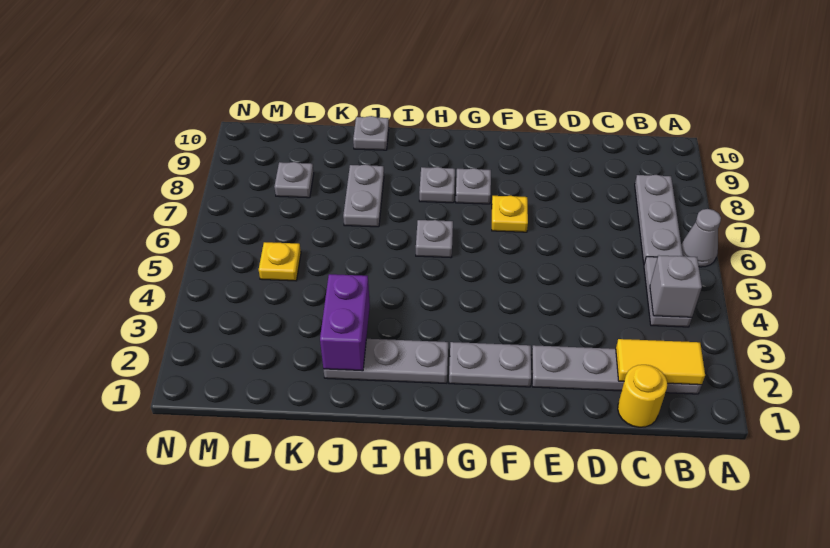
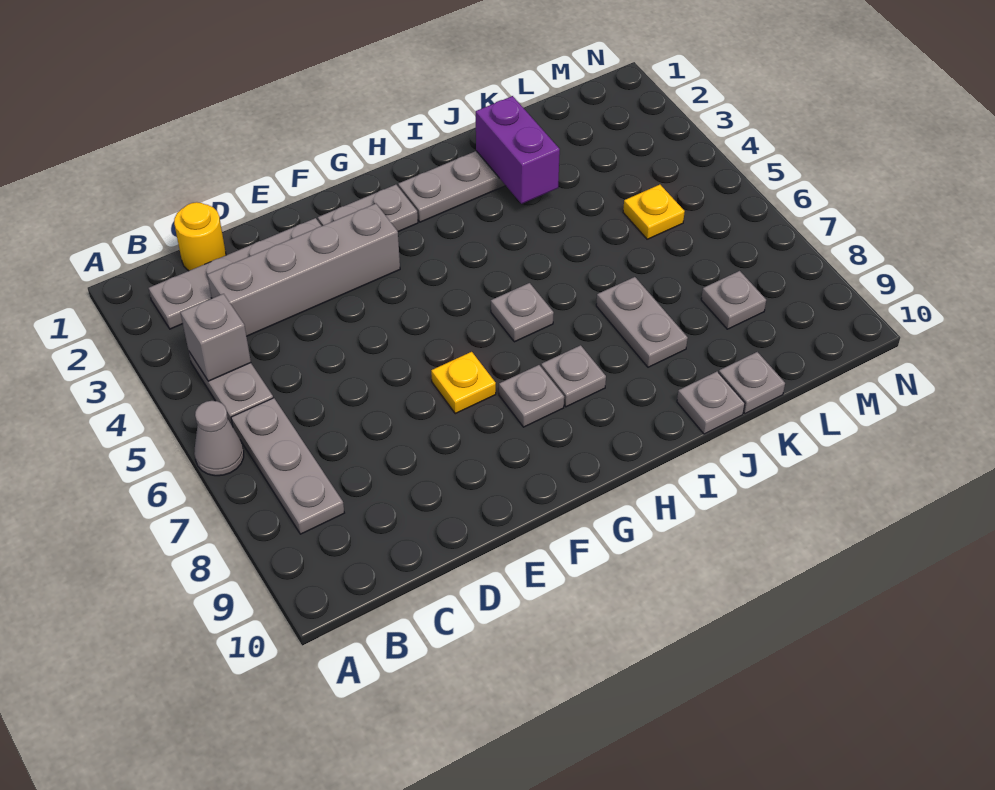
yellow 1x2 tile [616,339,705,385] -> none
none -> grey 1x4 brick [207,204,400,336]
none -> grey 1x1 plate [719,352,785,414]

